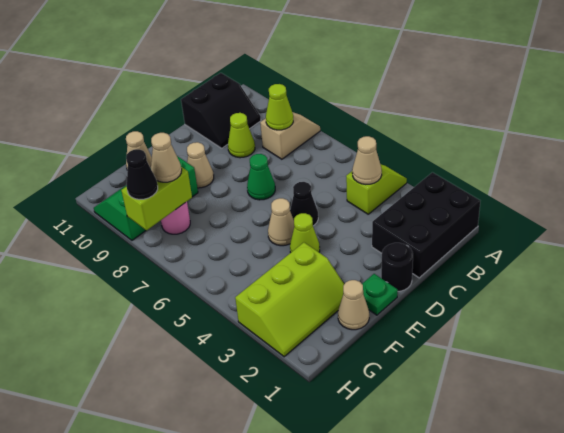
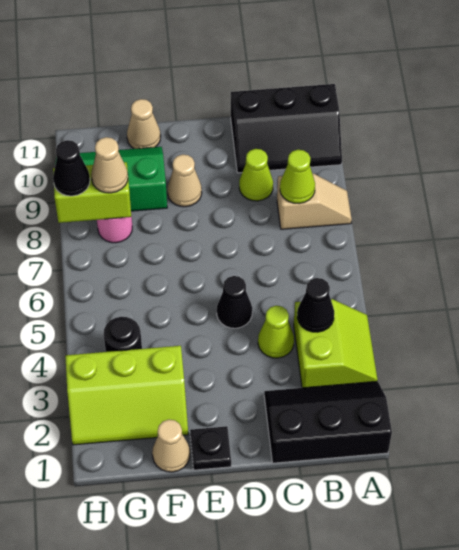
black 2x3 brick [372,172,480,278] -> black 2x3 slope [264,381,392,463]
lime 1x2 slope [346,165,407,214] -> lime 2x2 slope [294,299,378,388]
tan 1x1 cone [352,136,382,184] -> black 1x1 cone [297,278,334,332]
black 2x2 slope [181,73,261,148] -> black 2x3 slope [231,84,342,173]
black 1x1 round brick [381,243,413,291] -> black 1x1 round brick moved to [103,317,142,352]
green 1x1 cone [247,154,275,200] -> none
green 1x1 plate [362,274,398,315] -> black 1x1 plate [190,426,231,470]
lime 1x1 cone [290,213,320,253] -> lime 1x1 cone moved to [258,306,294,358]
tan 1x1 cone [268,198,294,246] -> none

